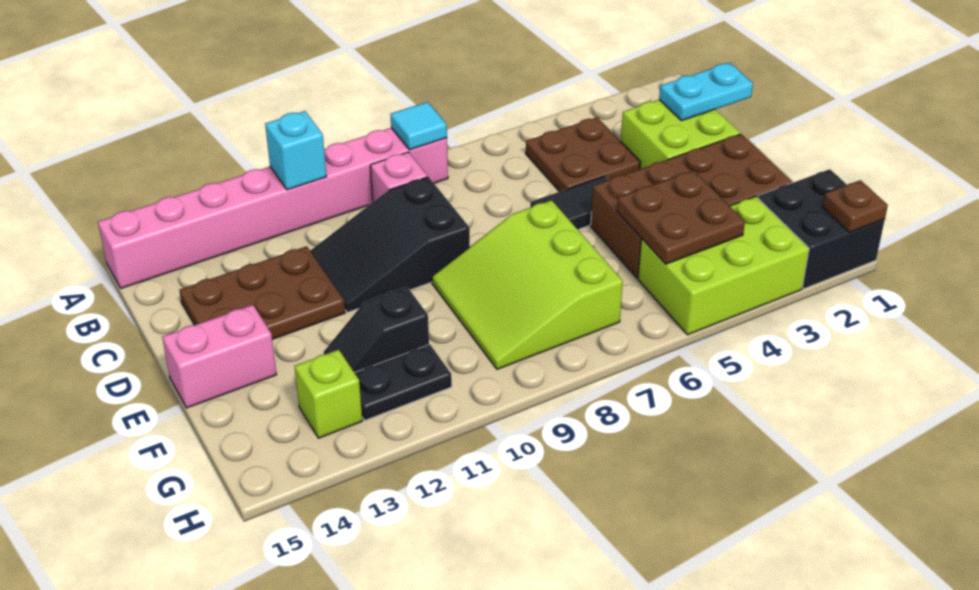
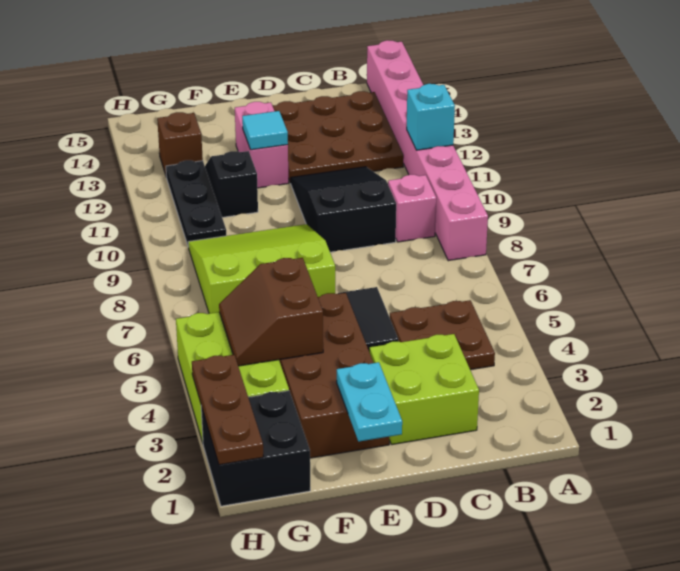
cyan 1x1 tile [390,102,447,150] -> cyan 1x1 tile moved to [242,111,288,150]
cyan 1x2 plate [659,63,753,121] -> cyan 1x2 plate moved to [337,362,402,441]
brown 2x3 plate [179,246,345,339] -> brown 3x3 plate [273,91,404,183]
pink 1x2 brick [162,305,277,408] -> pink 1x2 brick moved to [235,102,289,188]
brown 2x2 plate [617,170,745,264] -> brown 2x2 slope [219,258,323,366]
black 1x2 plate [355,345,452,420] -> black 1x3 plate [166,160,226,247]
lime 1x1 brick [295,350,362,438] -> brown 1x1 brick [157,112,203,175]
brown 1x1 plate [823,180,888,232] -> brown 1x3 plate [192,355,263,465]

